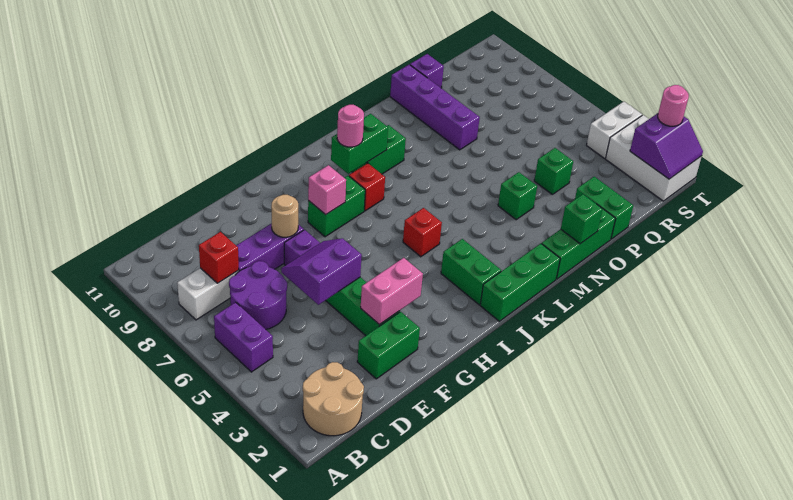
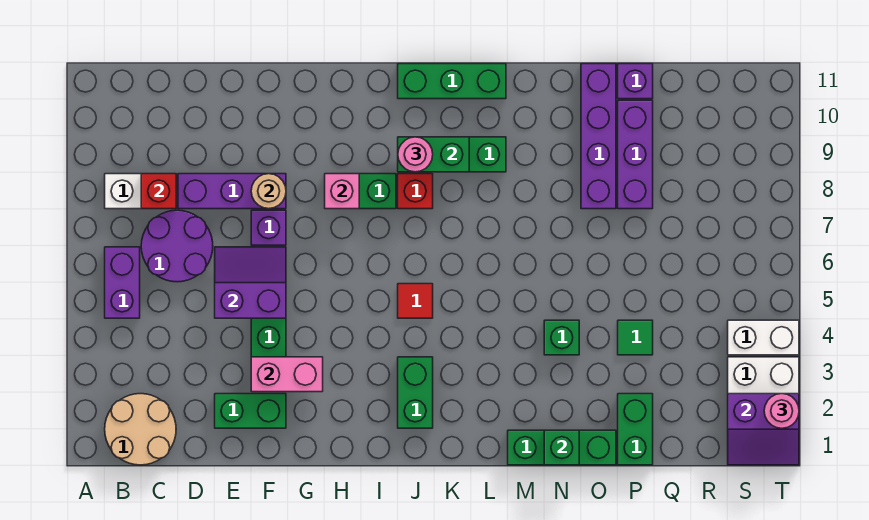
green 1x3 brick [480,244,560,321] -> green 1x3 brick moved to [398,64,506,99]
red 1x1 brick [403,208,442,257] -> red 1x1 tile [398,284,433,318]
green 1x1 brick [534,148,573,194] -> green 1x1 tile [618,320,653,355]
none -> purple 1x3 brick [618,100,653,209]

